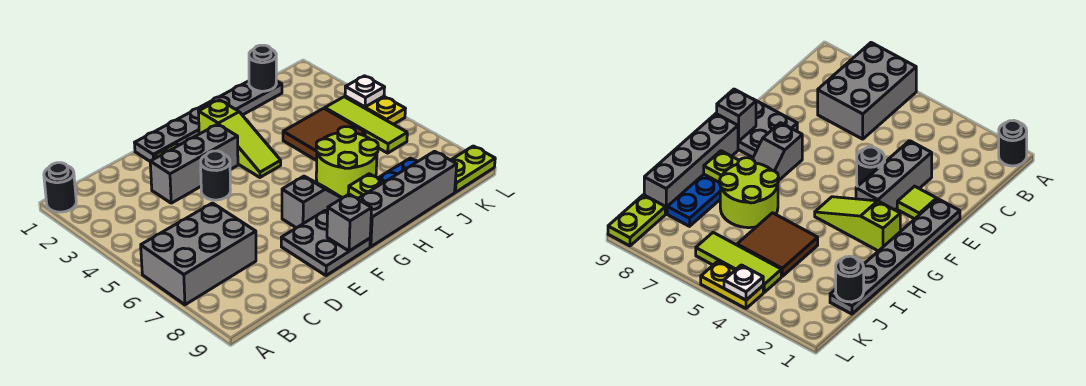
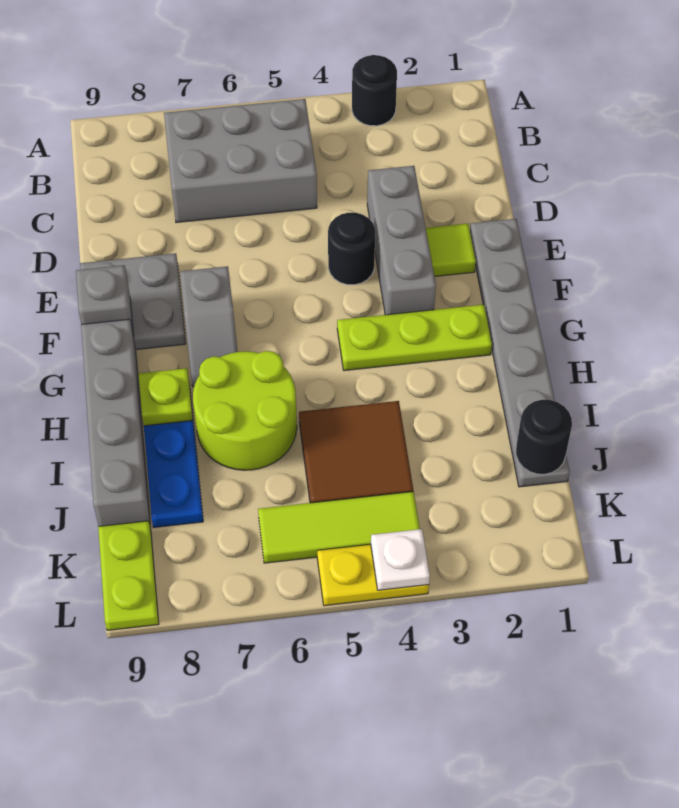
black 1x1 round brick [44,163,76,212] -> black 1x1 round brick moved to [352,55,397,126]
grey 2x3 brick [141,203,256,305] -> grey 2x3 brick turned to [164,99,317,223]
lime 1x3 slope [198,100,281,177] -> lime 1x3 plate [337,305,492,371]

